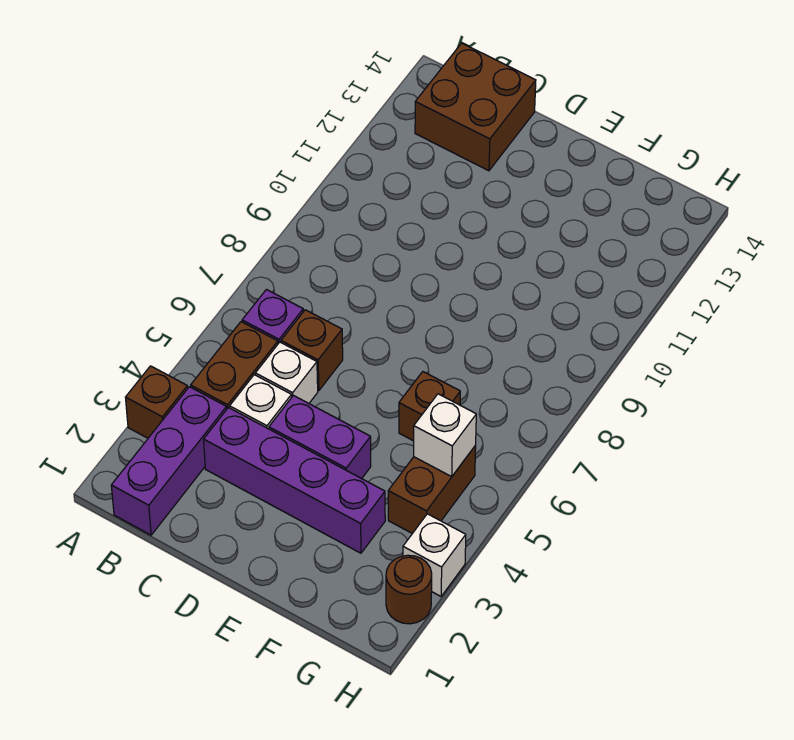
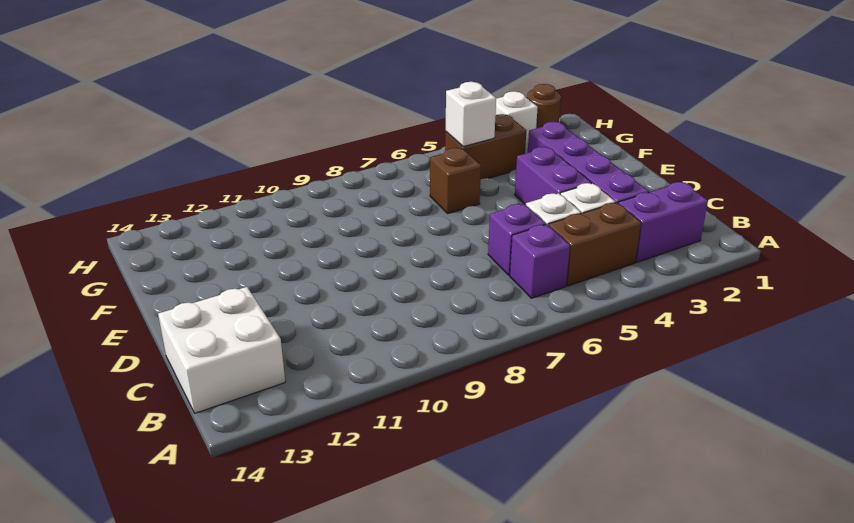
brown 1x1 brick [125,366,188,438] -> none
purple 1x3 brick [111,387,227,535] -> purple 1x2 brick [618,182,708,262]
brown 2x2 brick [415,43,536,171] -> white 2x2 brick [158,287,285,413]
brown 1x1 brick [281,310,343,391] -> purple 1x1 brick [488,204,546,275]

